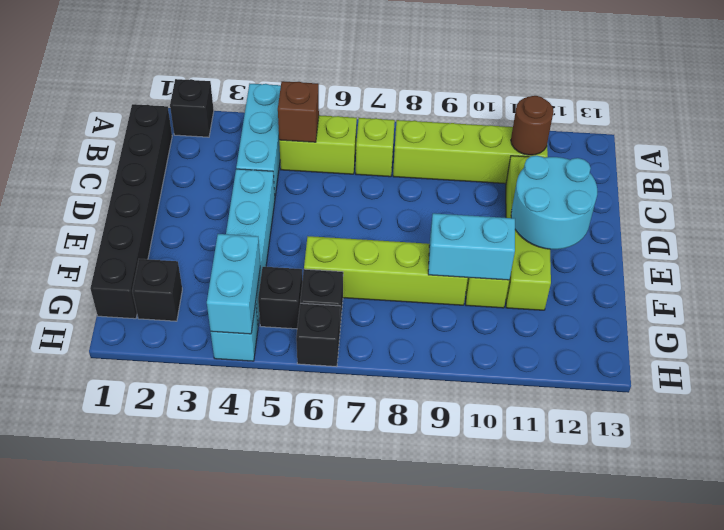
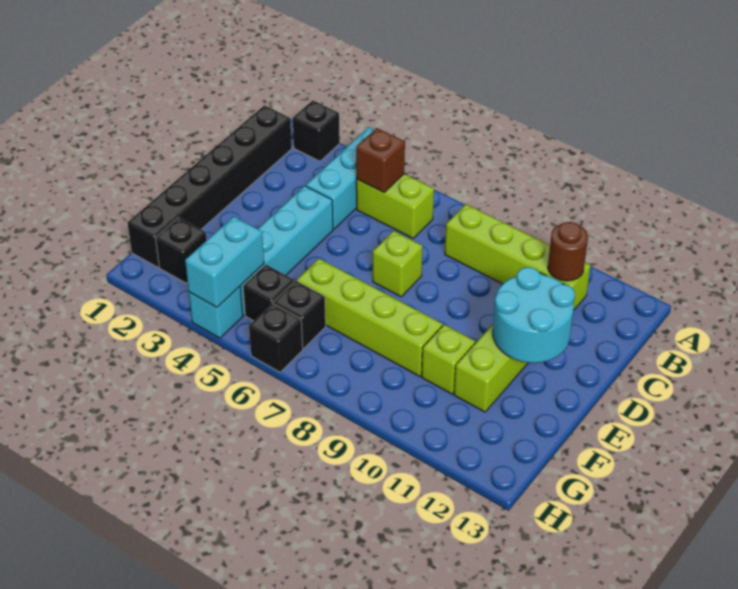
lime 1x1 brick [356,118,395,177] -> lime 1x1 brick moved to [373,231,423,297]
cyan 1x2 brick [428,213,515,280] -> none

